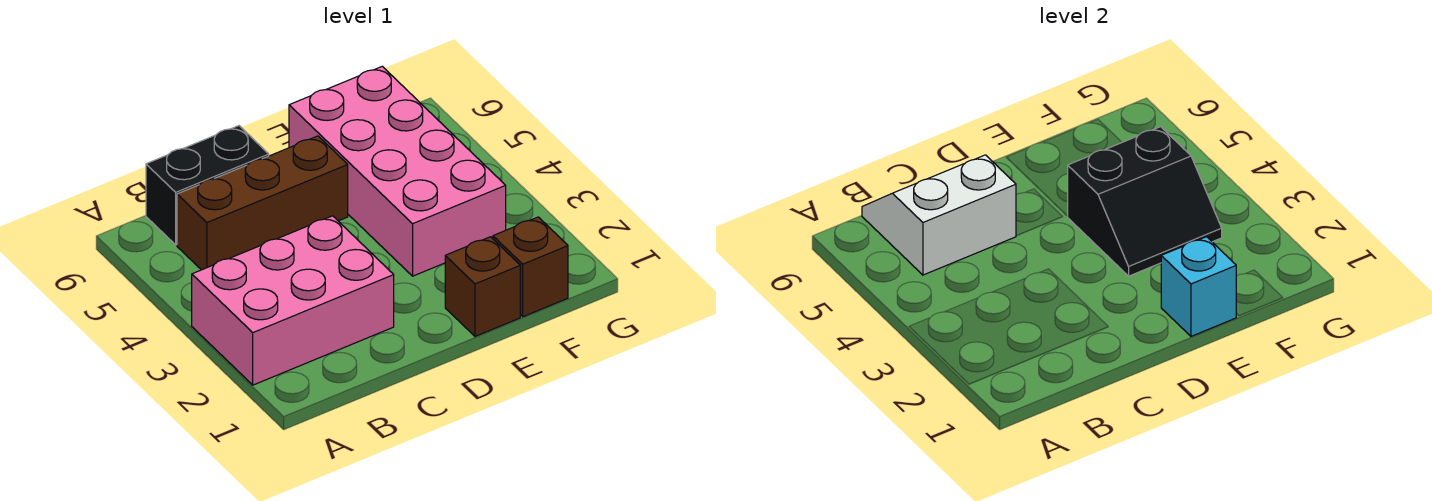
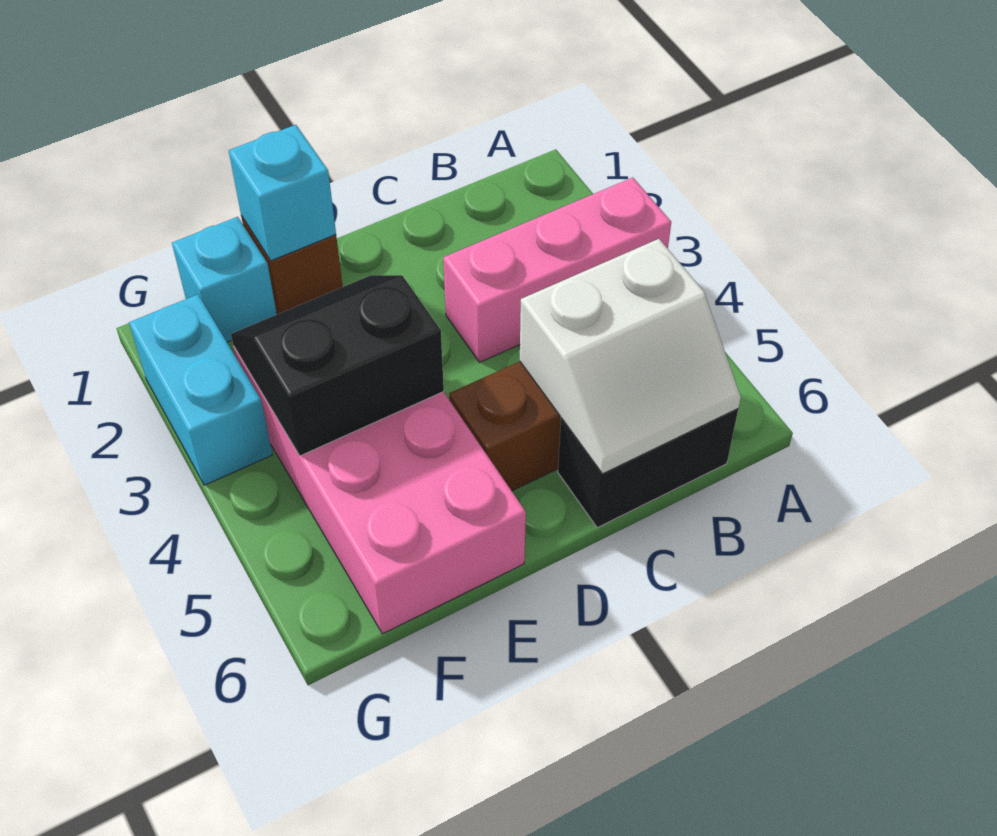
pink 2x3 brick [192,216,394,385] -> pink 1x3 brick [443,178,671,362]
brown 1x1 brick [493,217,568,317] -> cyan 1x1 brick [172,217,277,342]
none -> cyan 1x2 brick [129,294,273,485]

